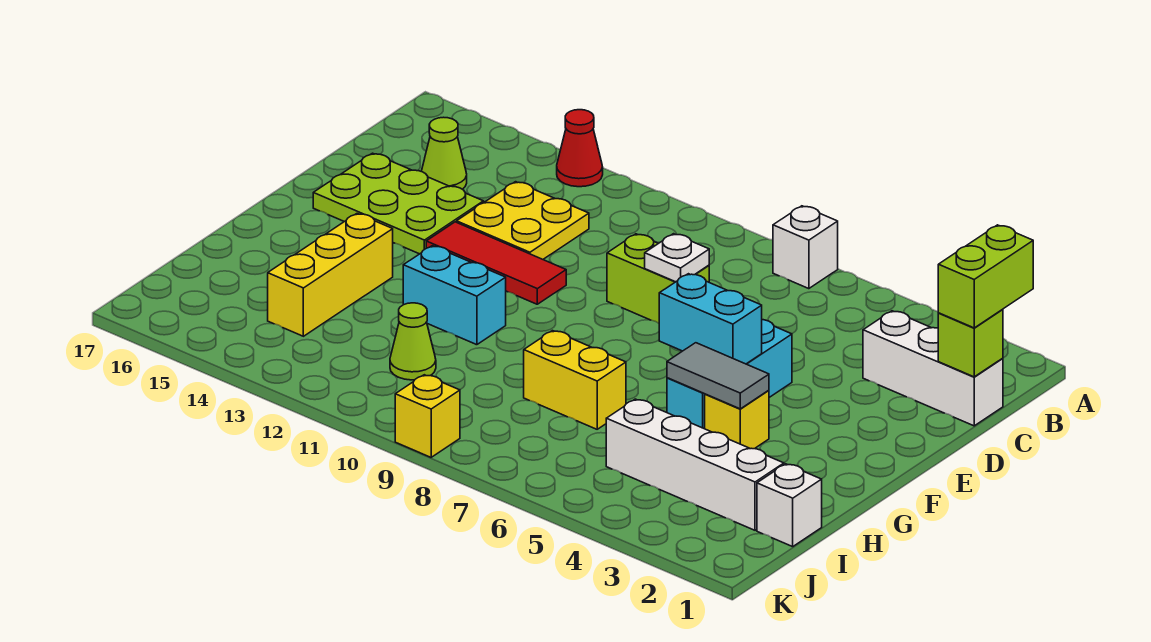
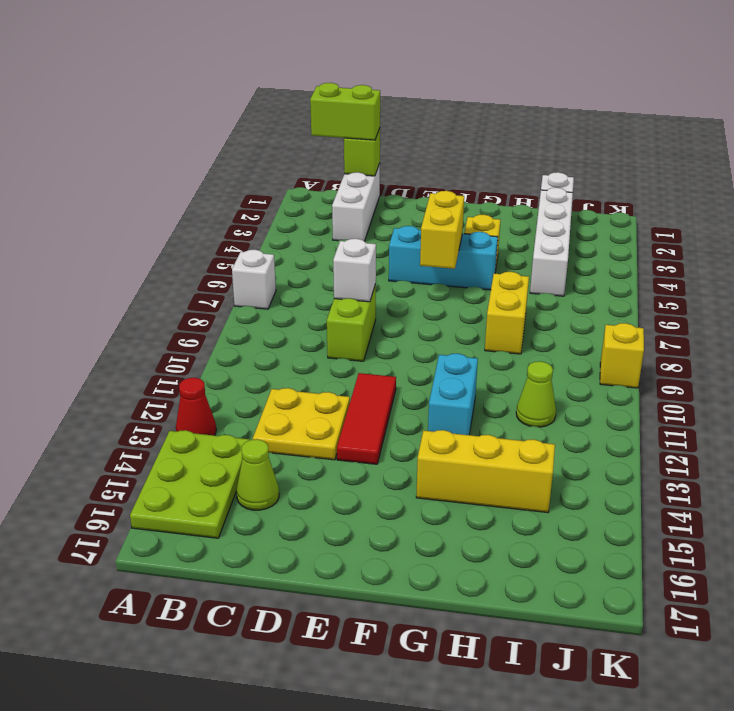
white 1x1 plate [645,234,709,282] -> white 1x1 brick [333,239,376,302]
lime 2x3 plate [313,153,484,254] -> lime 2x3 plate moved to [130,430,250,538]
cyan 1x2 brick [659,274,762,364] -> yellow 1x2 brick [420,191,464,269]
grey 1x2 tile [667,343,769,409] -> none

